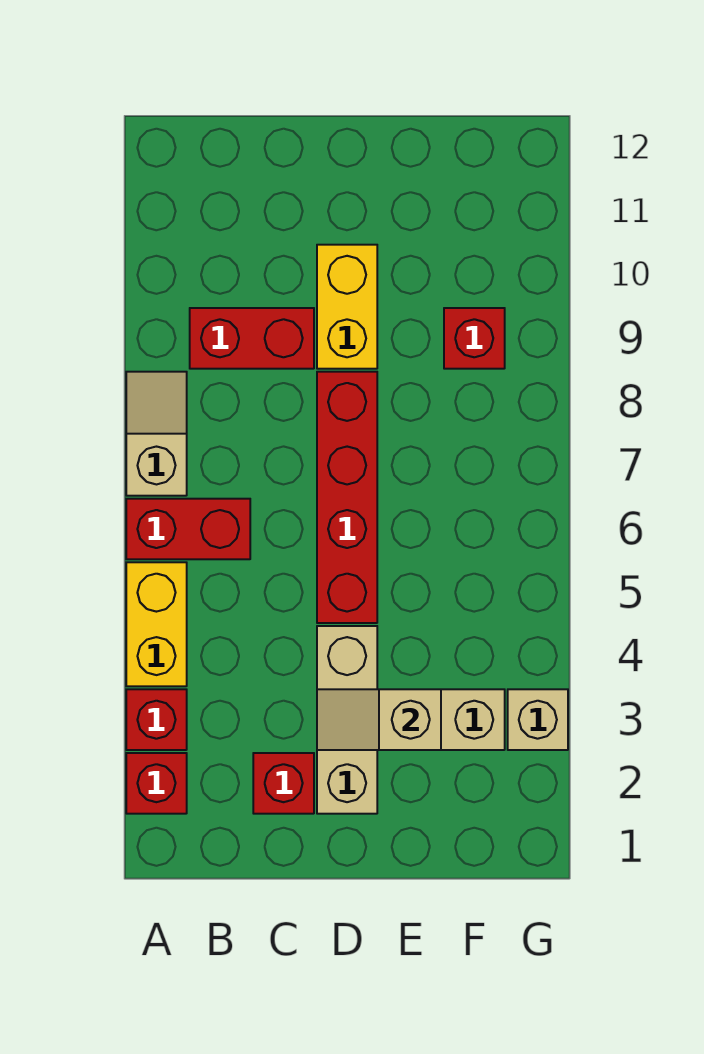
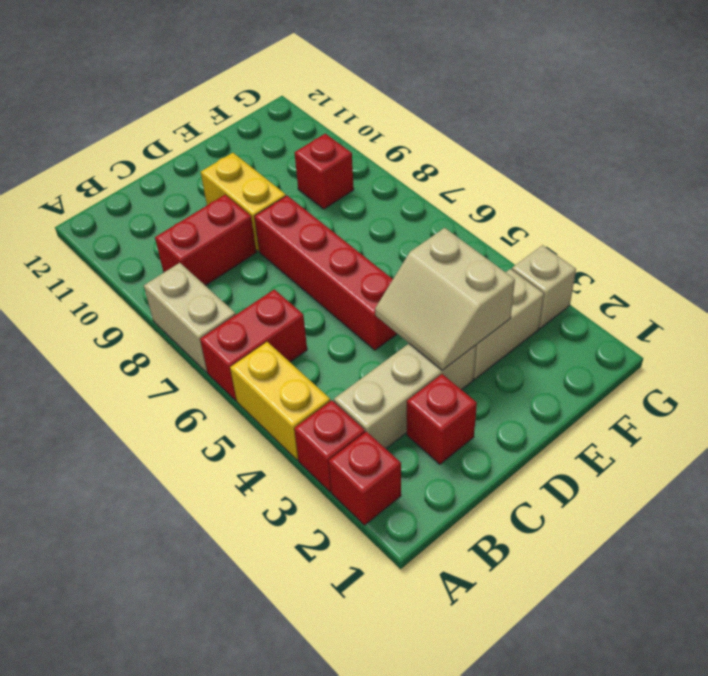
tan 1x2 slope [126,372,187,496] -> tan 1x2 brick [144,263,236,373]
tan 1x3 brick [317,626,377,814] -> tan 1x3 brick turned to [334,344,476,449]
tan 1x2 slope [317,689,441,750] -> tan 2x2 slope [375,228,515,370]

